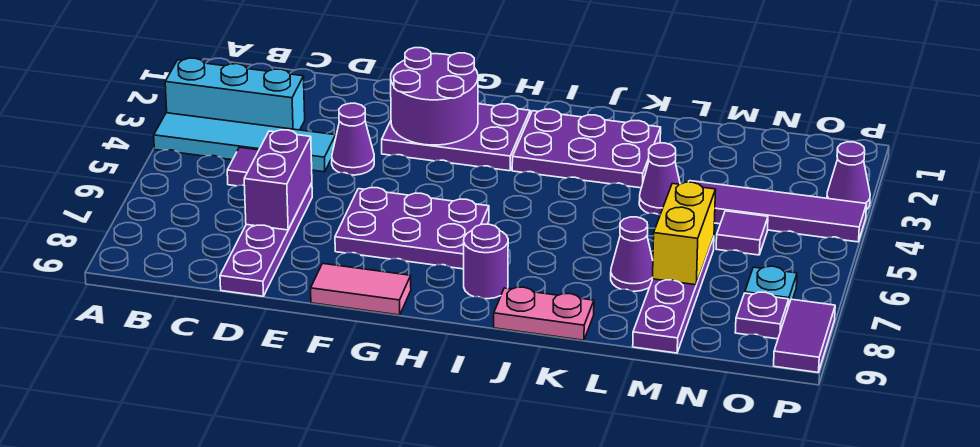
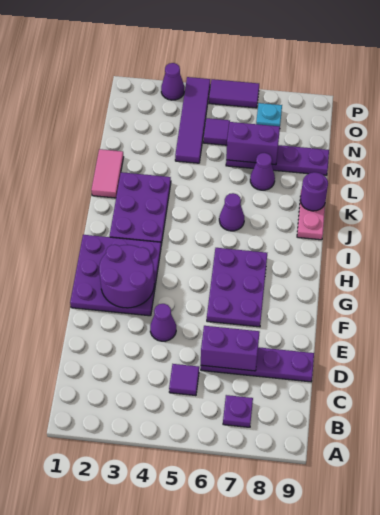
cyan 1x3 brick [165,58,305,130] -> none
cyan 1x4 tile [154,113,336,172] -> none
purple 2x3 plate [382,104,530,171] -> purple 3x3 plate [70,235,161,316]
pink 1x2 tile [311,263,411,315] -> pink 1x2 tile moved to [91,149,124,198]
purple 1x1 round brick [464,224,508,299] -> purple 1x1 round brick moved to [300,172,328,211]
purple 1x1 cone [639,143,680,215] -> purple 1x1 cone moved to [219,193,244,231]
yellow 1x2 brick [653,182,716,285] -> purple 1x2 brick [226,122,280,165]
purple 1x1 plate [735,292,789,339] -> purple 1x1 plate moved to [223,395,253,427]
purple 1x2 tile [774,299,835,372] -> purple 1x2 tile moved to [209,79,259,108]

